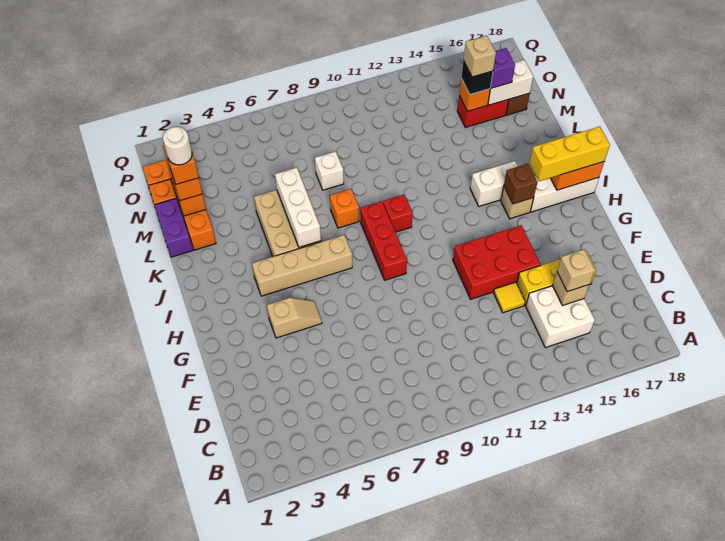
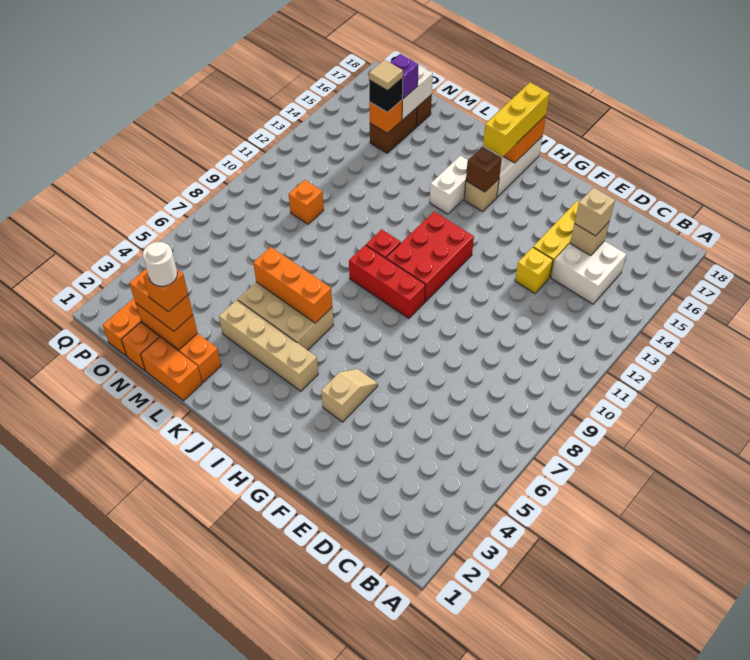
yellow 1x1 tile [494,282,525,313] -> yellow 1x1 brick [515,247,553,293]
red 2x3 brick [453,225,541,299] -> red 2x3 brick moved to [386,212,474,302]
tan 1x4 brick [252,235,352,296] -> tan 1x4 brick turned to [219,300,318,391]
white 1x3 brick [275,168,321,247] -> orange 1x3 brick [253,247,332,323]
orange 1x1 brick [330,189,359,228] -> orange 1x1 brick moved to [289,180,324,224]
purple 1x2 brick [155,198,193,257] -> orange 1x2 brick [141,337,202,401]
white 1x1 brick [315,151,344,190] -> none
red 1x2 brick [457,96,509,127] -> brown 1x2 brick [370,108,417,153]
tan 1x1 brick [463,36,496,77] -> tan 1x1 tile [369,60,403,90]

